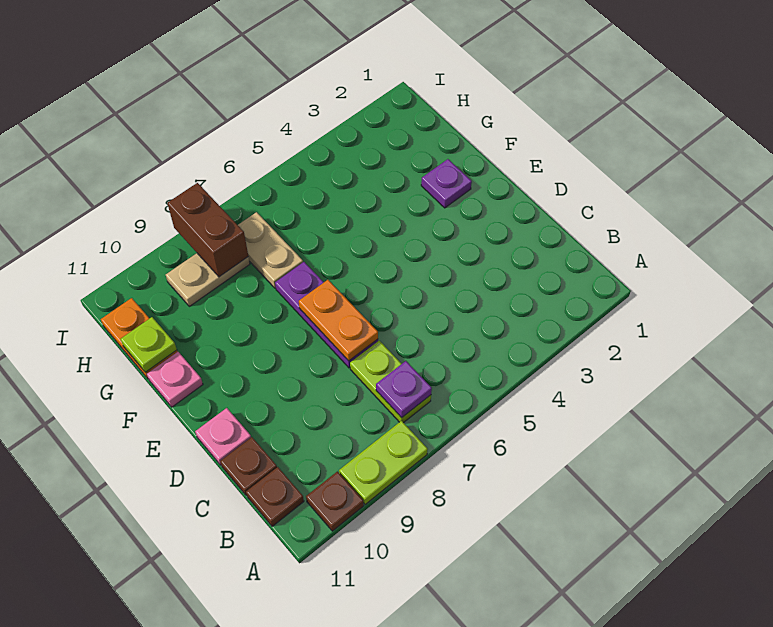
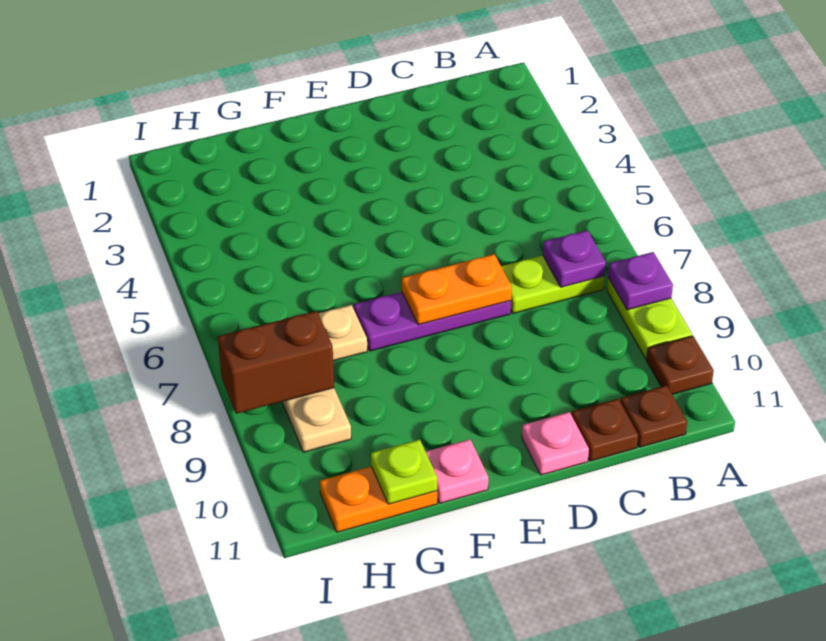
purple 1x1 plate [421,159,472,208] -> purple 1x1 plate moved to [608,252,673,310]

